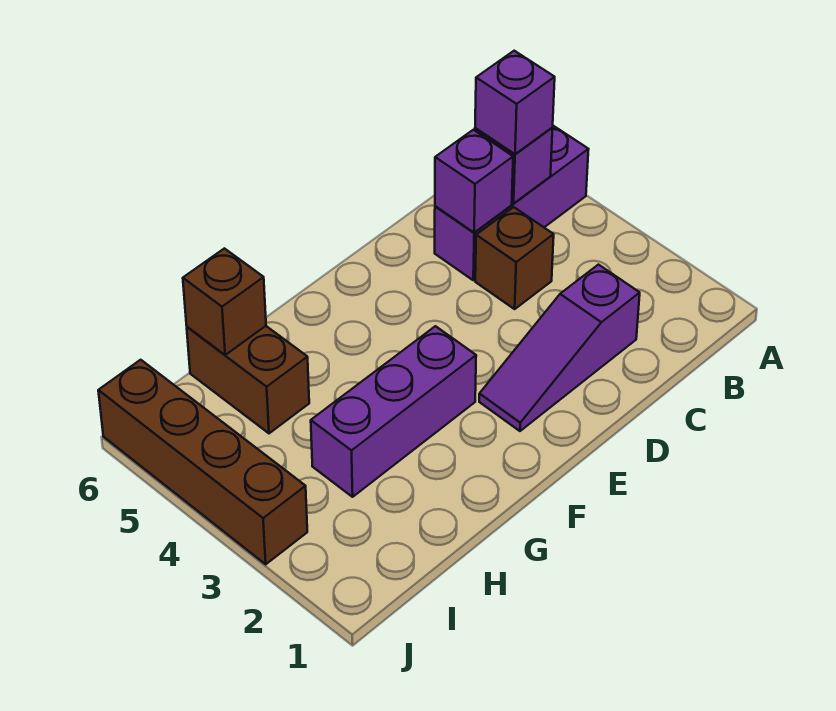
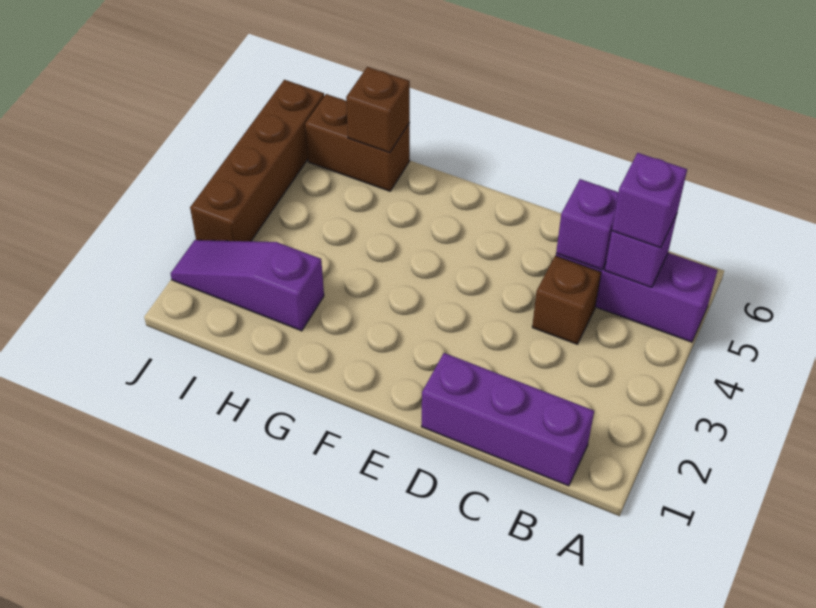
purple 1x3 slope [479,265,640,431] -> purple 1x3 slope moved to [171,240,324,331]
purple 1x3 brick [311,326,476,497] -> purple 1x3 brick moved to [421,353,594,486]
brown 1x2 brick [187,326,309,433] -> brown 1x2 brick turned to [305,94,410,191]

